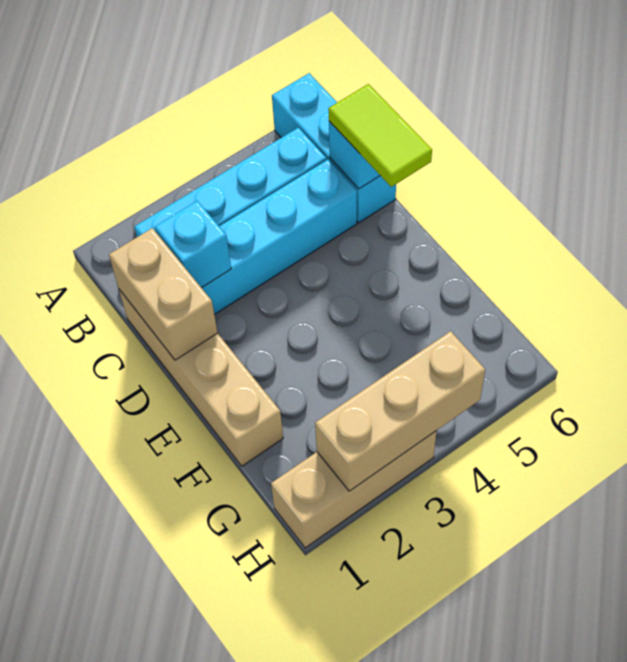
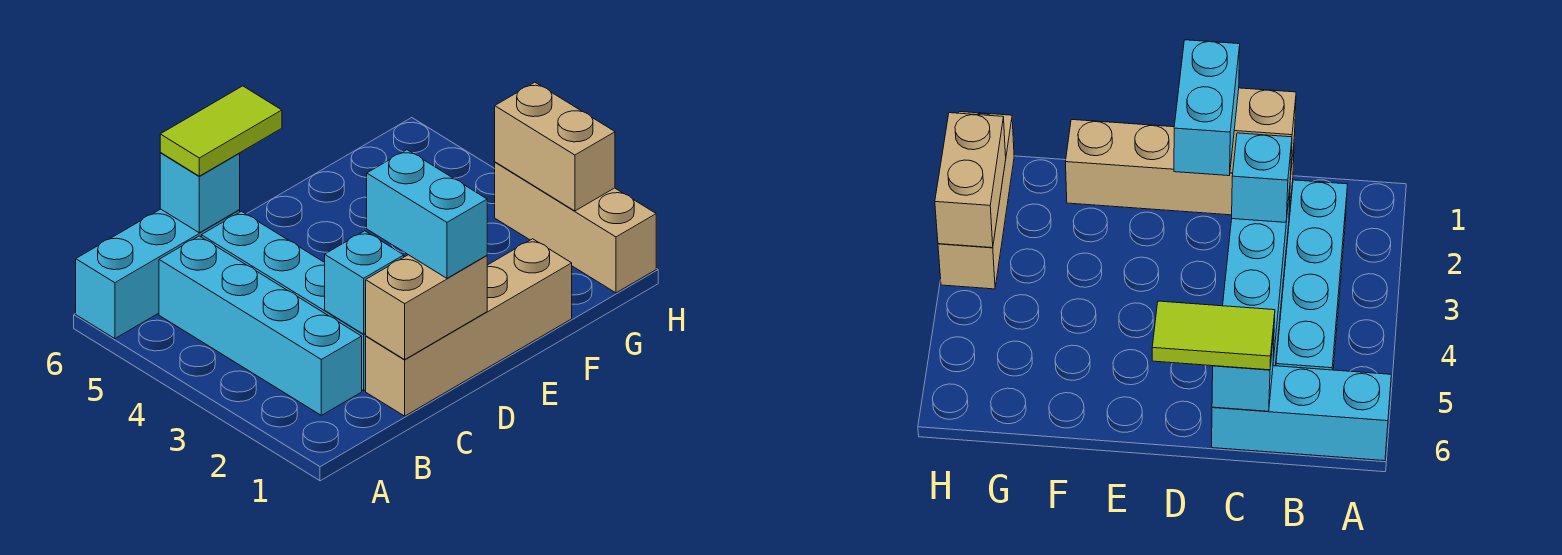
none -> cyan 1x2 brick [367,150,487,278]
tan 1x3 brick [315,331,485,491] -> tan 1x2 brick [495,82,615,211]

